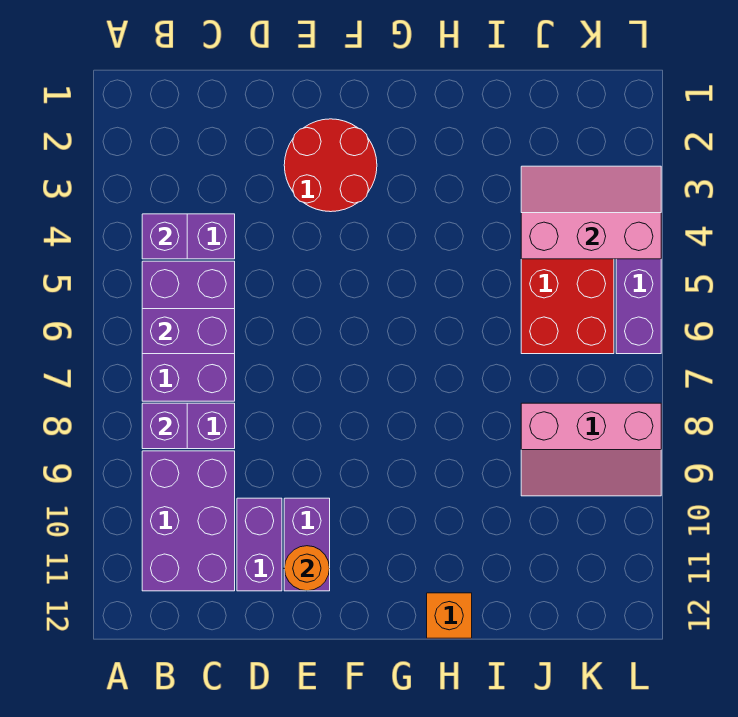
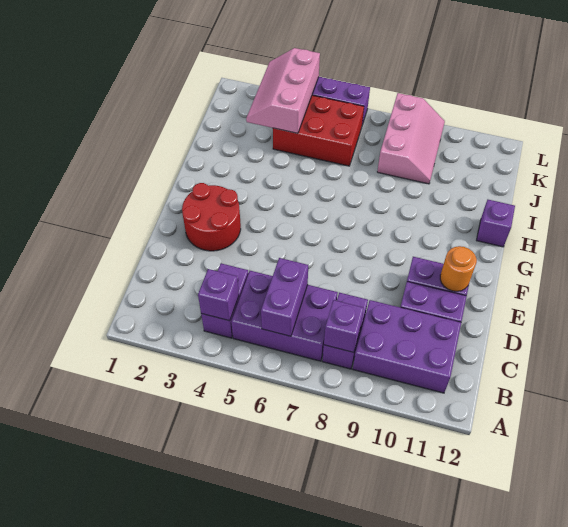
orange 1x1 brick [427,593,472,638] -> purple 1x1 brick [476,200,515,247]

